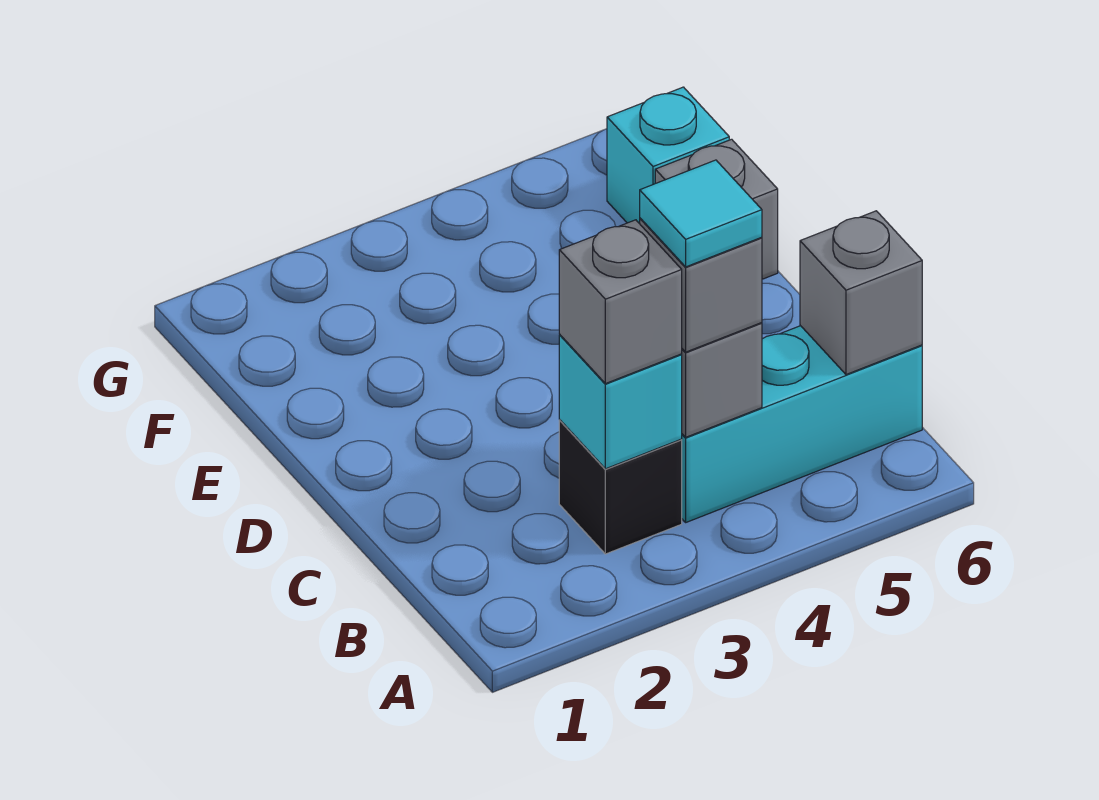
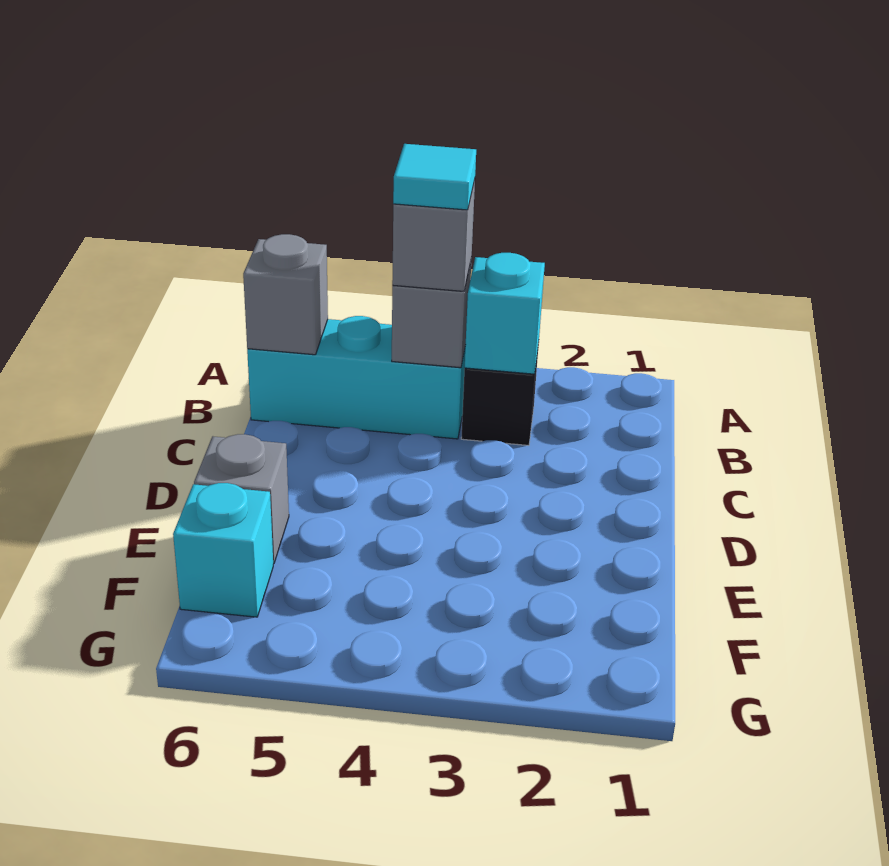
grey 1x1 brick [559,220,682,384] -> none

